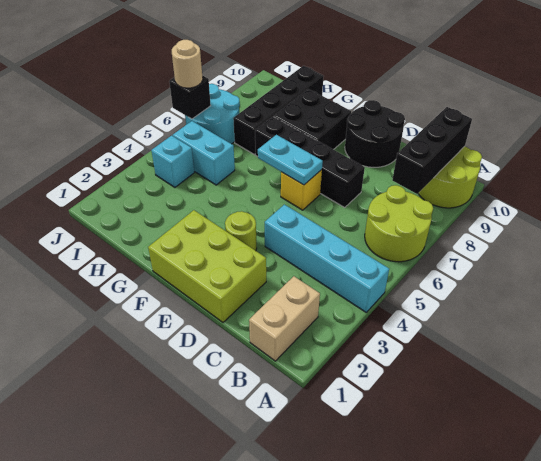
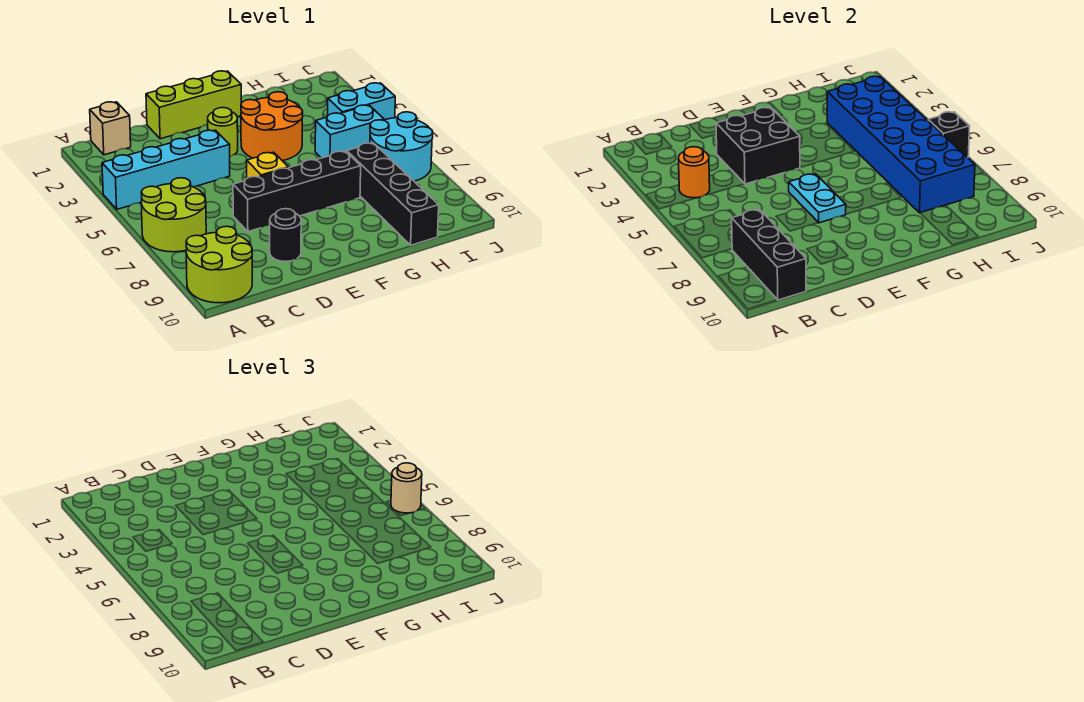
tan 1x2 brick [249,276,320,361] -> tan 1x1 brick [90,102,131,155]
none -> orange 1x1 round brick [678,147,710,198]
lime 2x3 brick [148,210,266,322] -> lime 1x3 brick [146,71,241,139]
black 2x2 round brick [345,100,405,167] -> black 1x1 round brick [270,209,301,261]
cyan 1x2 plate [258,135,323,185] -> cyan 1x2 plate turned to [789,174,846,223]
none -> orange 2x2 round brick [241,92,303,161]
black 2x2 brick [274,89,351,150] -> black 2x2 brick moved to [716,107,800,184]
none -> blue 2x6 brick [827,76,975,213]
cyan 1x1 brick [151,136,194,187] -> cyan 1x2 brick [328,83,395,120]

